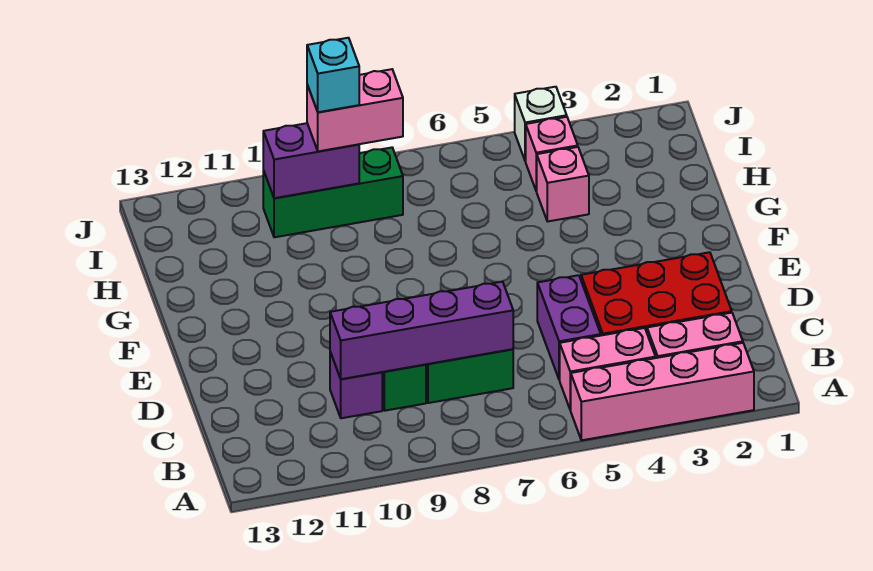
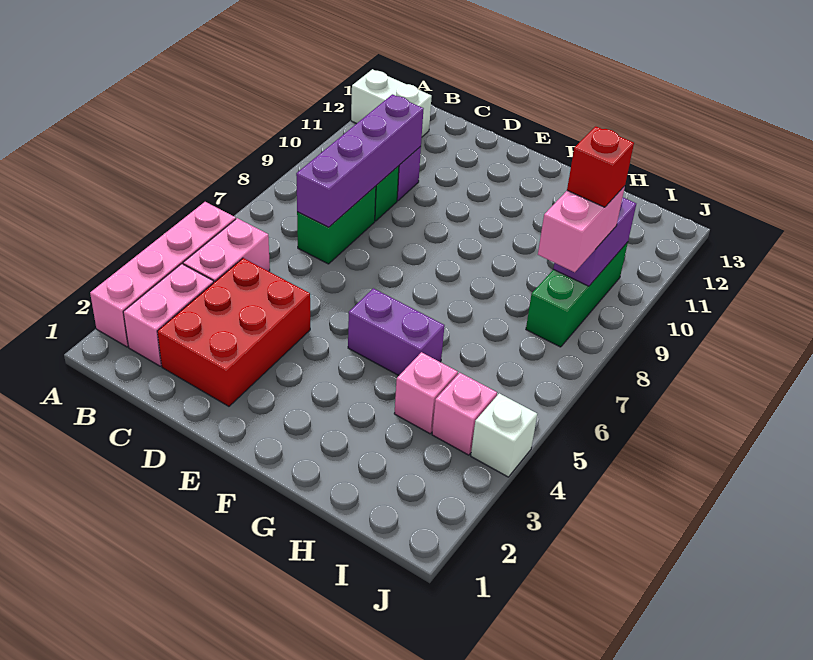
none -> white 1x2 brick [351,69,432,137]
purple 1x2 brick [537,275,601,380] -> purple 1x2 brick moved to [348,288,445,375]
cyan 1x1 brick [307,38,359,112] -> red 1x1 brick [567,126,634,207]

